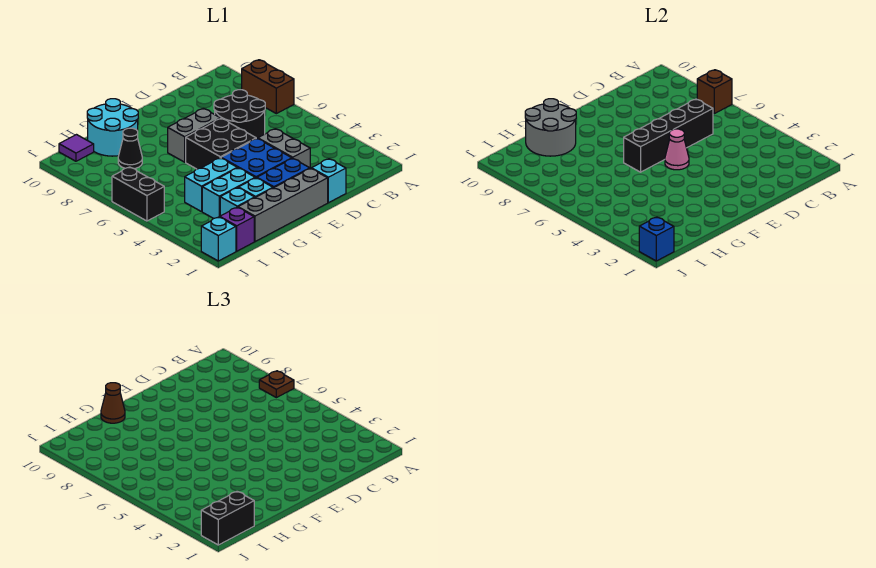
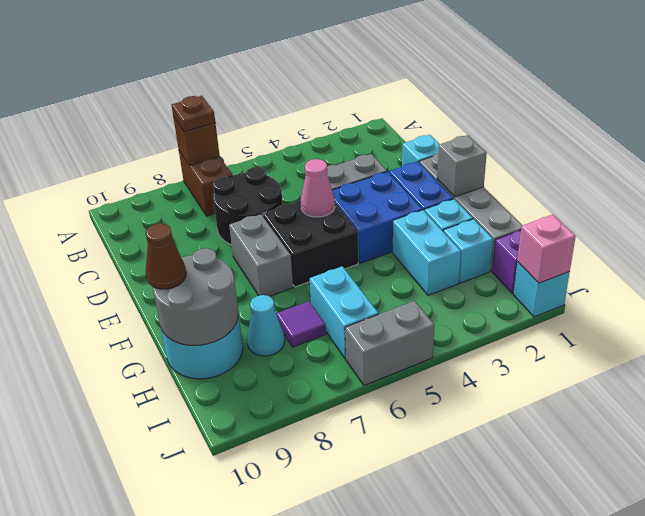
brown 1x2 brick [242,60,294,114] -> brown 1x2 brick turned to [179,151,233,216]
black 1x4 brick [624,99,713,172] -> none
none -> grey 1x1 brick [437,135,487,197]
cyan 1x2 brick [185,158,237,212] -> cyan 1x2 brick moved to [310,266,379,359]
black 1x1 cone [118,128,142,169] -> cyan 1x1 cone [247,295,285,356]
black 1x2 brick [201,491,254,545] -> none
purple 1x1 tile [59,135,94,161] -> purple 1x1 tile moved to [276,301,326,347]
blue 1x1 brick [639,217,674,261] -> pink 1x1 brick [517,214,576,283]
black 1x2 brick [112,167,164,221] -> grey 1x2 brick [345,301,434,386]

